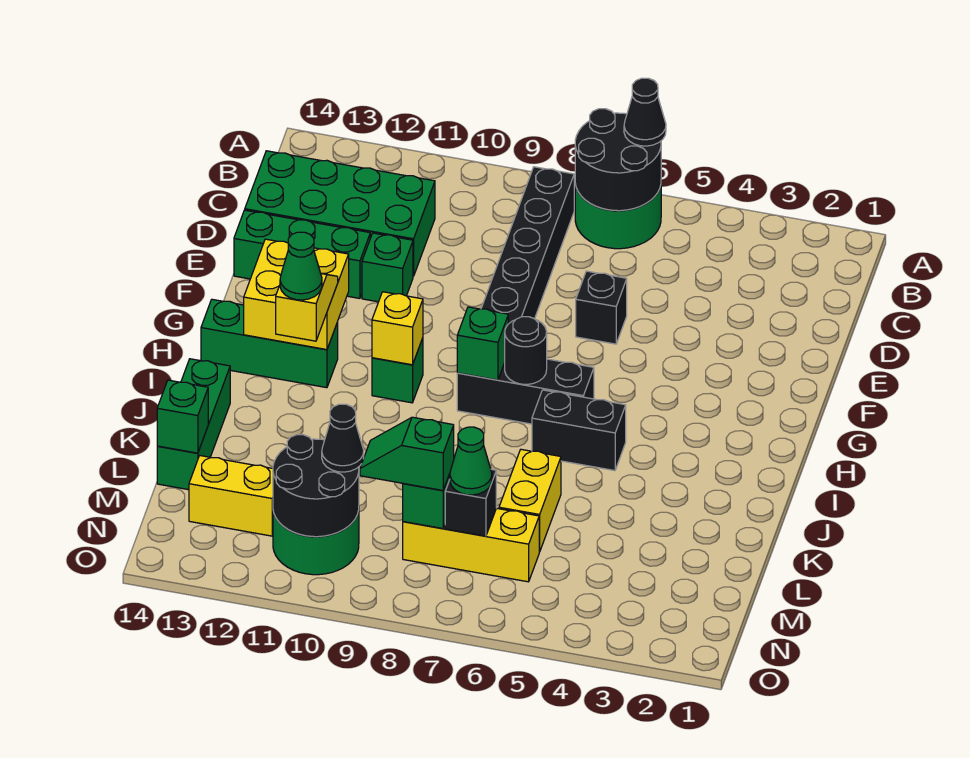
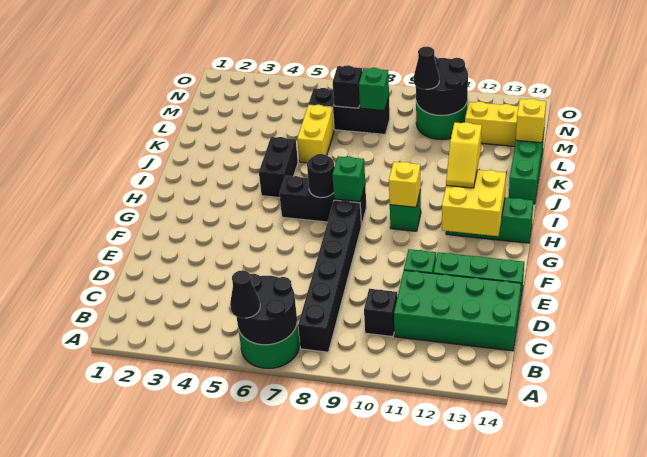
black 1x1 brick [576,271,627,344] -> black 1x1 brick moved to [364,289,397,337]
black 1x2 brick [532,390,626,471] -> black 1x2 brick turned to [259,137,298,198]
green 1x1 cone [280,232,322,300] -> none
green 1x1 brick [157,380,208,453] -> yellow 1x1 brick [516,99,546,143]
yellow 1x3 brick [403,508,539,582] -> black 1x3 brick [309,88,390,134]
green 1x1 cone [450,427,492,495] -> none
green 1x2 slope [360,417,454,490] -> none

